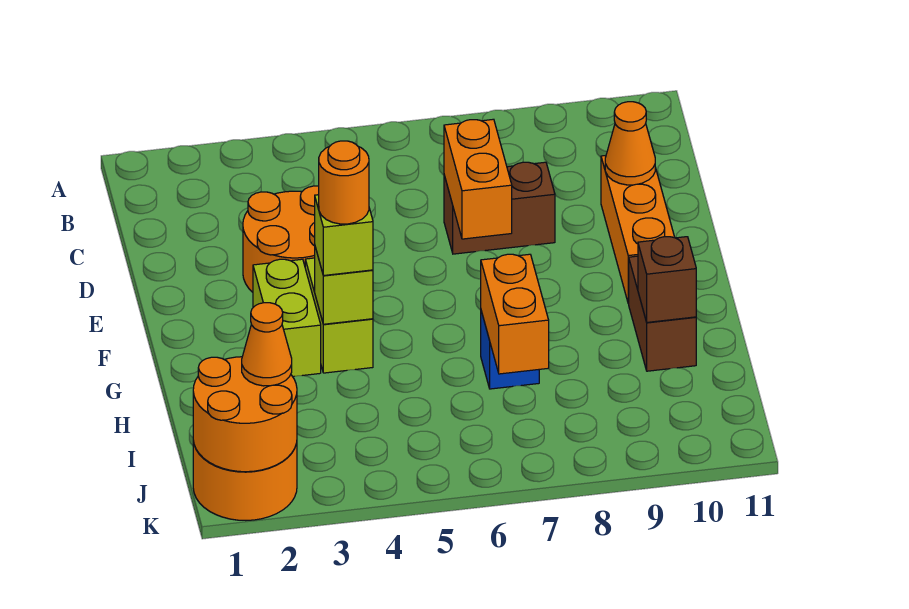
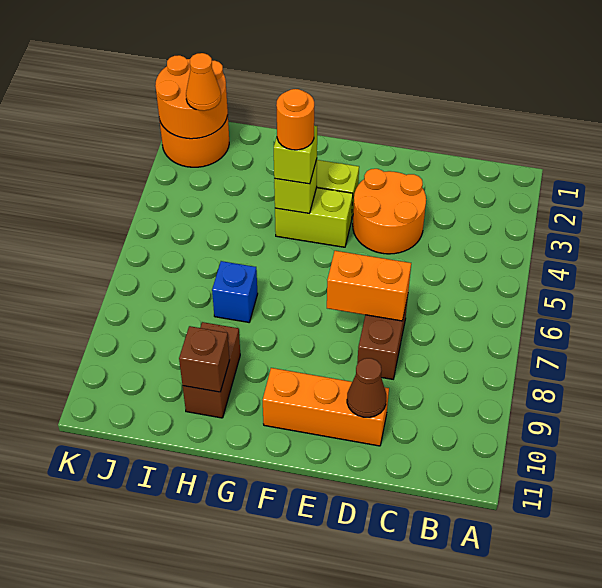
orange 1x1 cone [605,102,655,185] -> brown 1x1 cone [347,358,386,417]
brown 1x2 brick [629,256,696,371] -> brown 1x2 brick turned to [183,322,240,418]
orange 1x2 brick [481,254,549,374] -> none

